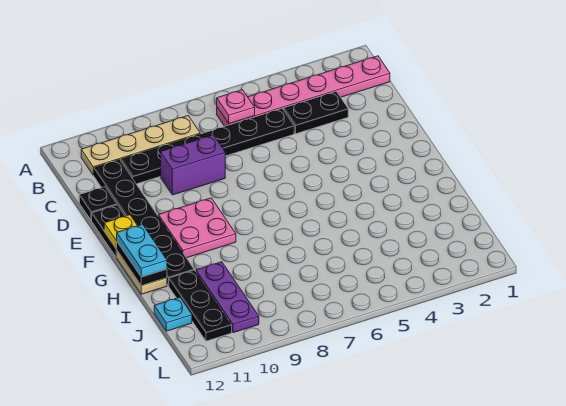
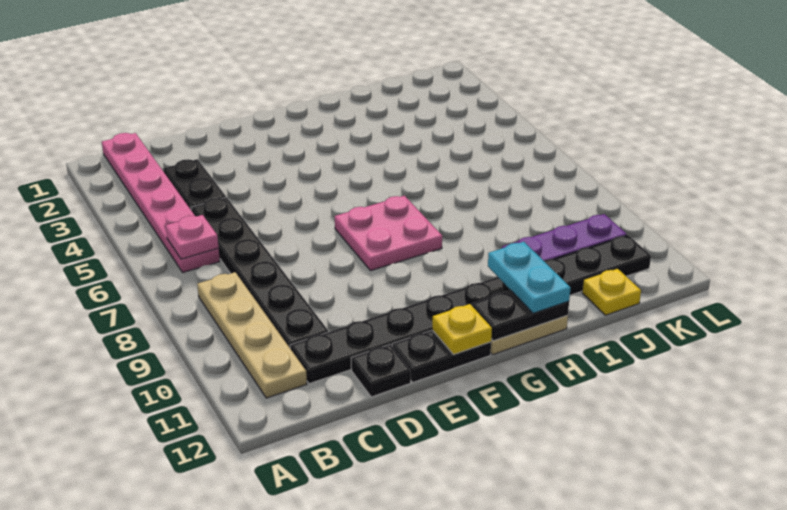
purple 1x2 brick [161,135,225,195] -> none
pink 2x2 plate [158,198,236,258] -> pink 2x2 plate moved to [335,196,442,271]
cyan 1x2 plate [116,224,167,277] -> cyan 1x2 plate turned to [488,242,571,313]
cyan 1x1 plate [154,297,192,331] -> yellow 1x1 plate [582,268,641,315]

